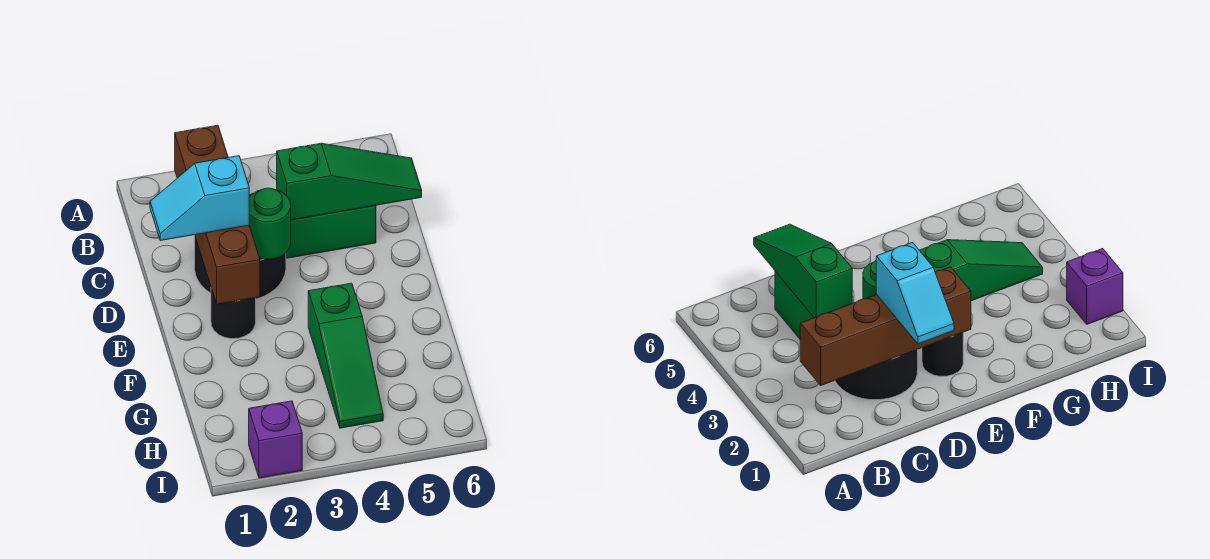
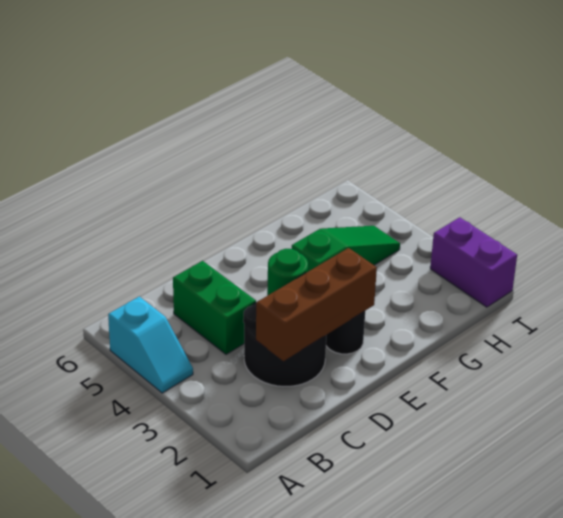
brown 1x4 brick [175,125,260,304] -> brown 1x3 brick [256,248,377,361]
green 1x3 slope [277,143,422,220] -> none
cyan 1x2 slope [150,156,249,241] -> cyan 1x2 slope moved to [108,296,193,393]
purple 1x1 brick [249,401,302,478] -> purple 1x2 brick [430,217,517,307]

